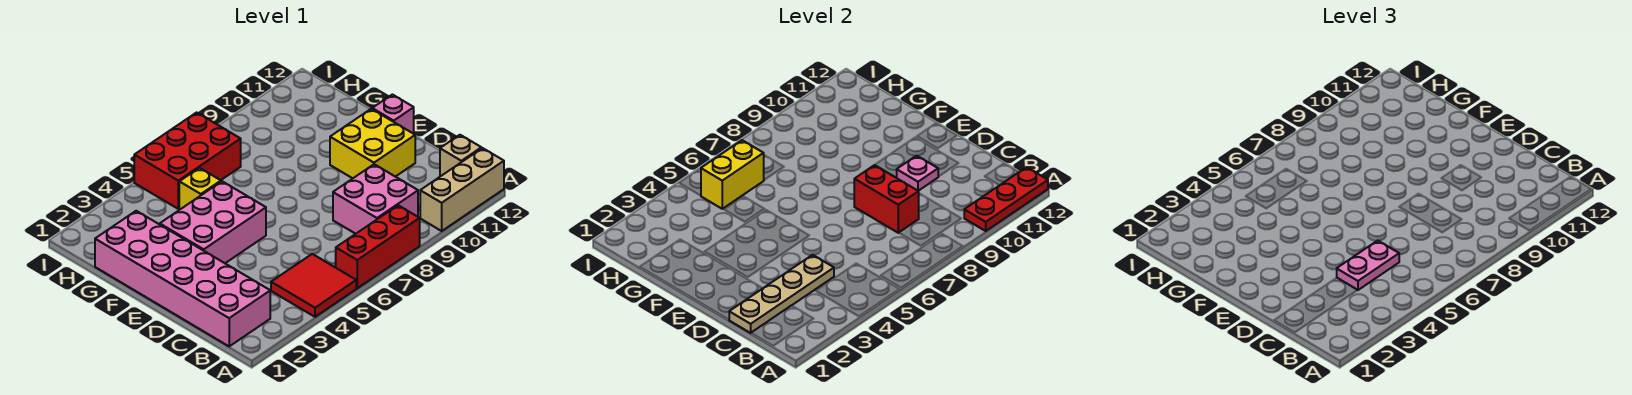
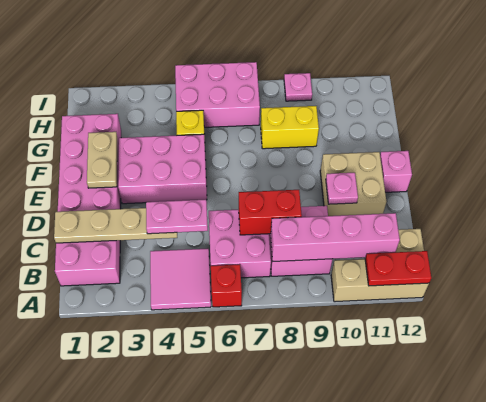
red 2x2 tile [271,254,356,317] -> pink 2x2 tile [150,249,211,310]
red 1x3 brick [336,205,420,288] -> red 1x1 brick [211,265,242,307]
red 1x3 plate [964,167,1048,231] -> red 1x2 plate [365,251,431,286]
none -> pink 2x2 brick [209,210,271,278]
none -> pink 1x4 brick [271,213,400,261]
red 1x2 brick [854,165,919,233] -> red 1x2 brick turned to [239,190,302,235]
yellow 2x2 brick [330,109,415,178] -> tan 2x2 brick [320,152,387,216]
none -> tan 1x2 plate [87,132,117,188]
red 2x3 brick [134,113,241,209] -> pink 2x3 brick [175,62,260,127]
yellow 1x2 brick [701,140,764,209] -> yellow 1x2 brick moved to [261,106,319,149]
none -> pink 1x1 plate [284,73,312,101]

